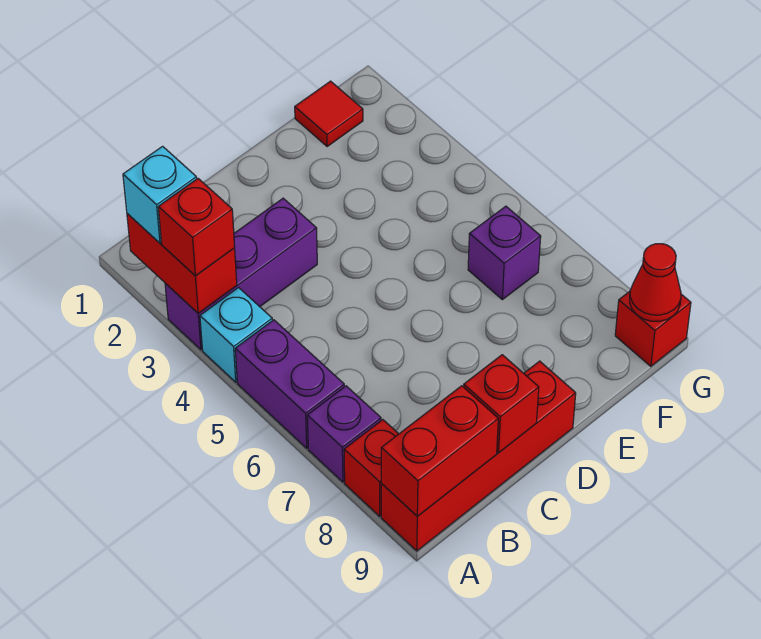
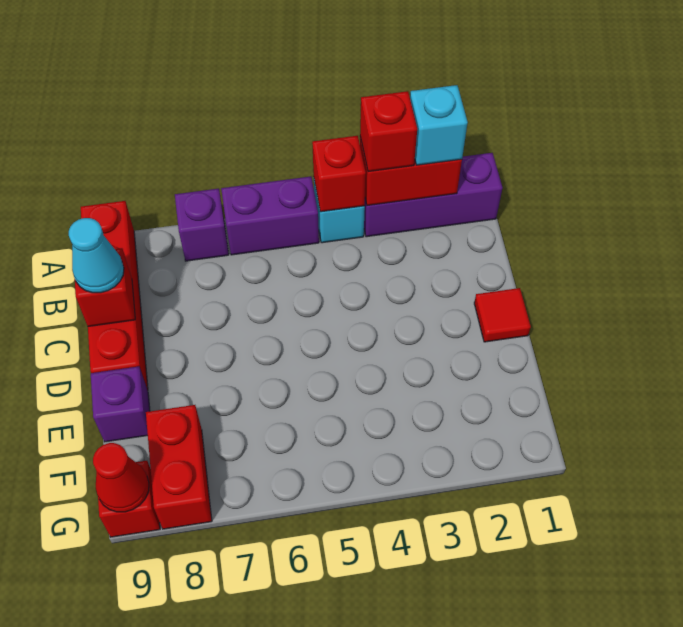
purple 1x3 brick [165,198,317,350] -> purple 1x3 brick turned to [364,153,503,237]
red 1x1 brick [344,420,398,516] -> red 1x1 brick moved to [312,136,366,212]
red 1x2 brick [381,386,498,516] -> red 1x2 brick moved to [146,405,212,529]
none -> cyan 1x1 cone [69,218,124,293]
red 1x1 tile [295,81,363,147] -> red 1x1 tile moved to [474,288,531,342]
purple 1x1 brick [468,206,541,300] -> purple 1x1 brick moved to [91,366,150,442]

